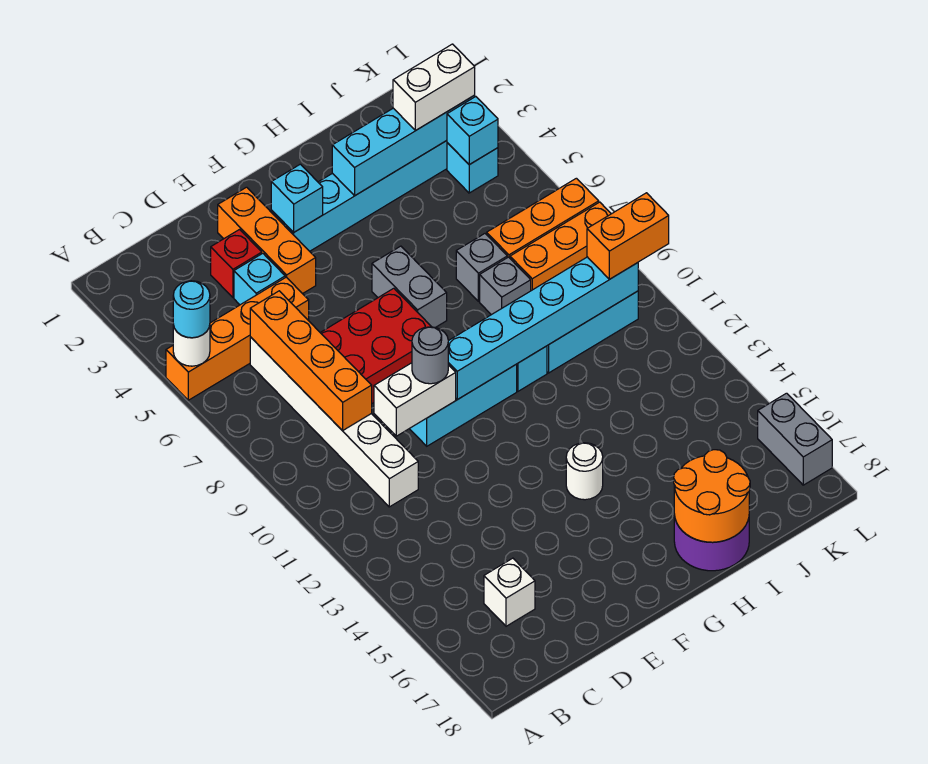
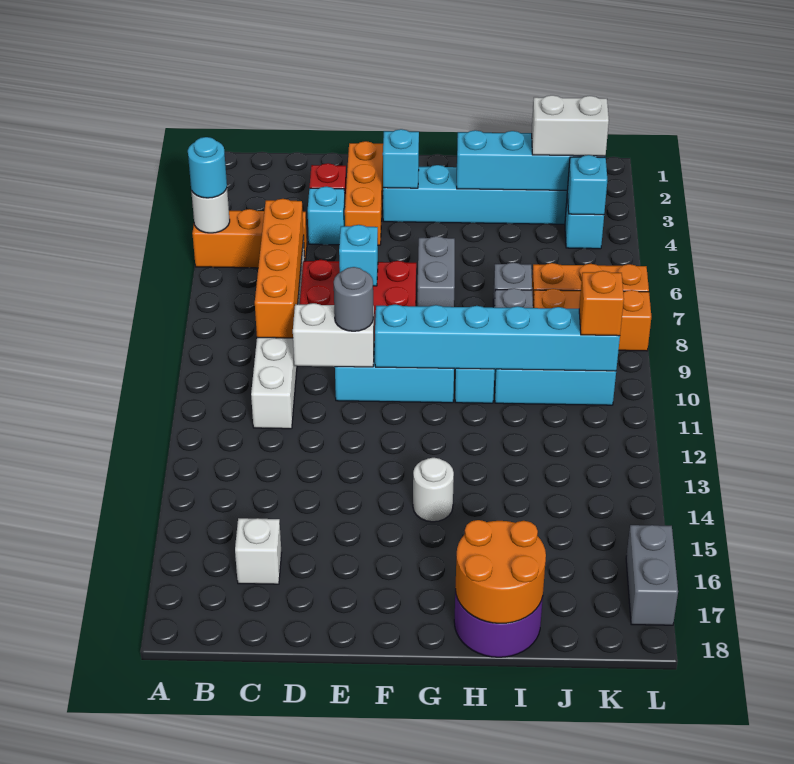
orange 1x4 brick [166,277,309,400] -> orange 1x3 brick [192,209,307,268]
none -> cyan 1x1 brick [339,225,378,286]
orange 1x2 brick [587,193,669,279] -> orange 1x1 brick [579,271,624,336]

